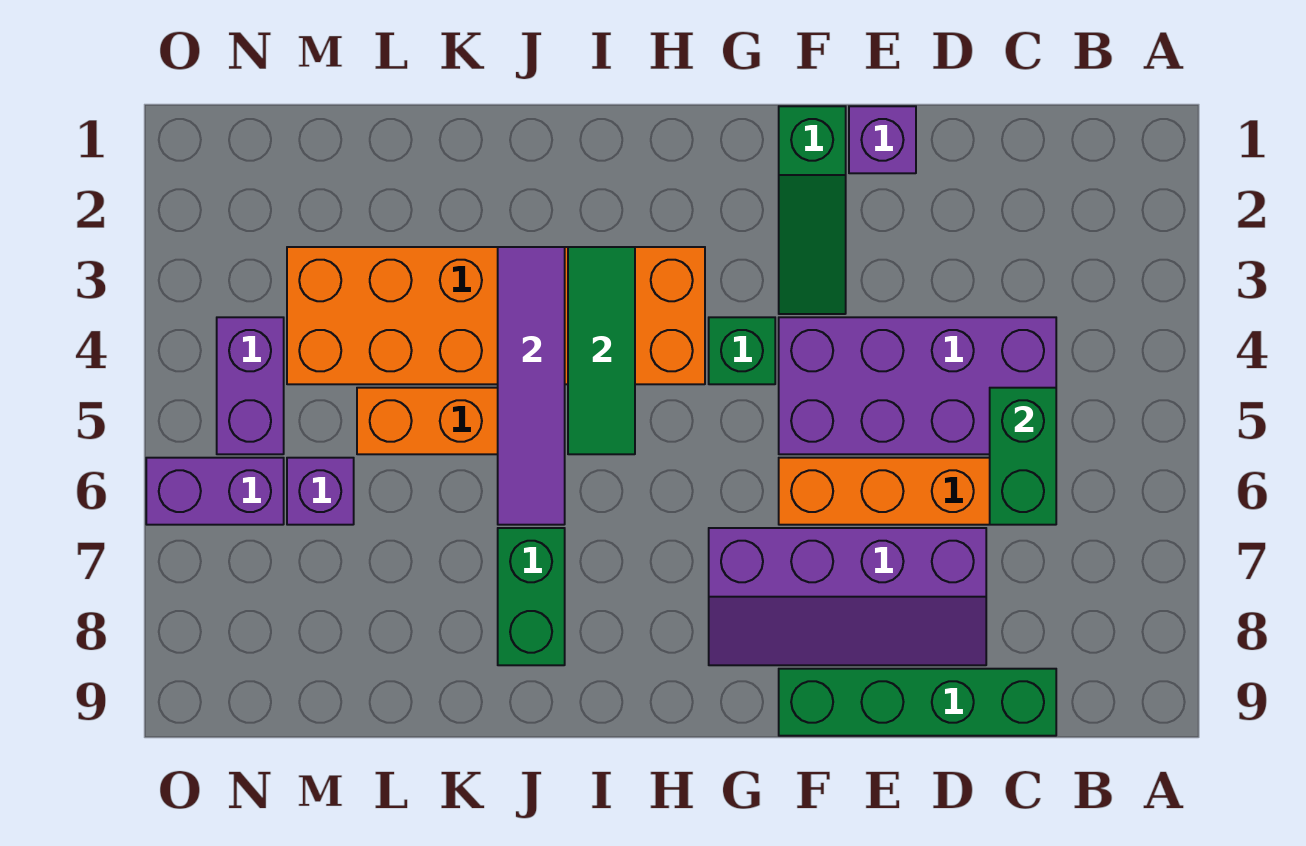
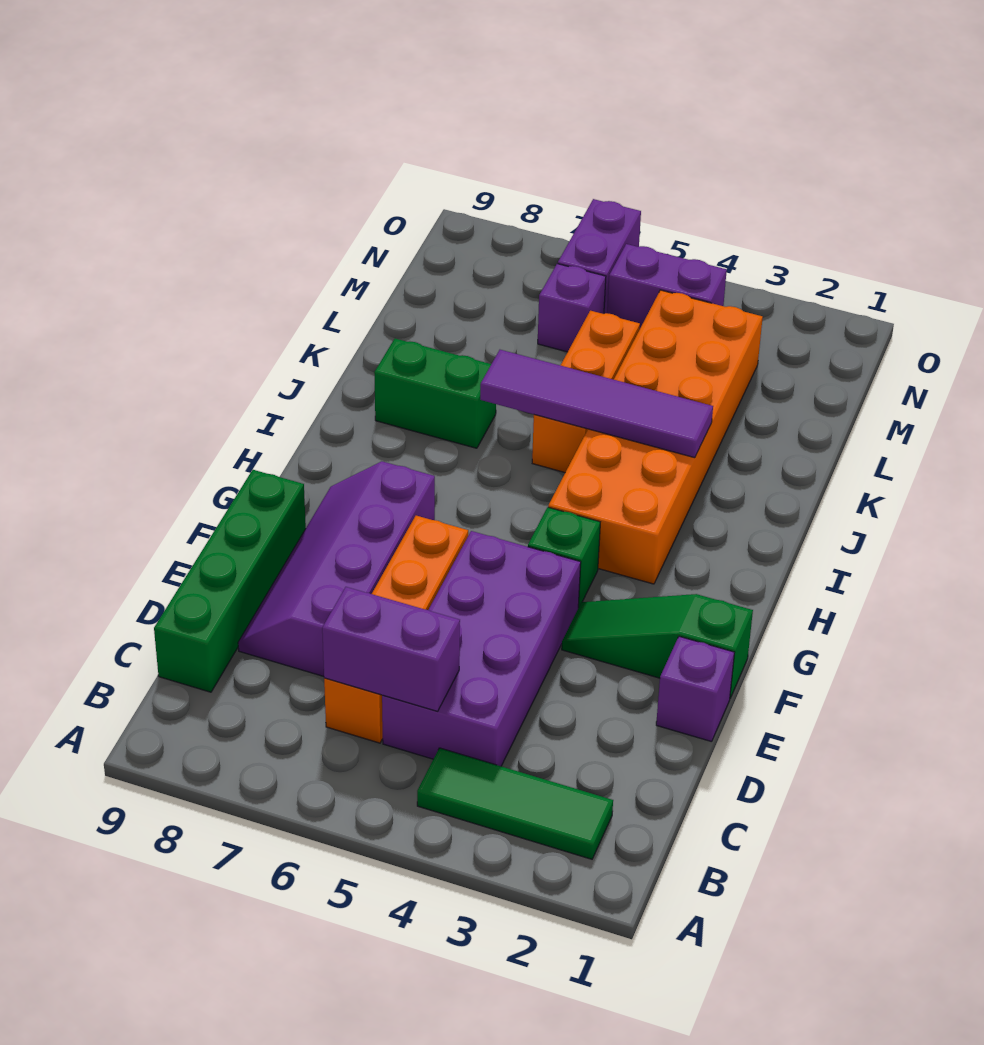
green 1x2 brick [990,388,1056,525] -> purple 1x2 brick [322,587,460,711]
green 1x3 tile [568,247,635,454] -> green 1x3 tile moved to [417,748,613,859]

